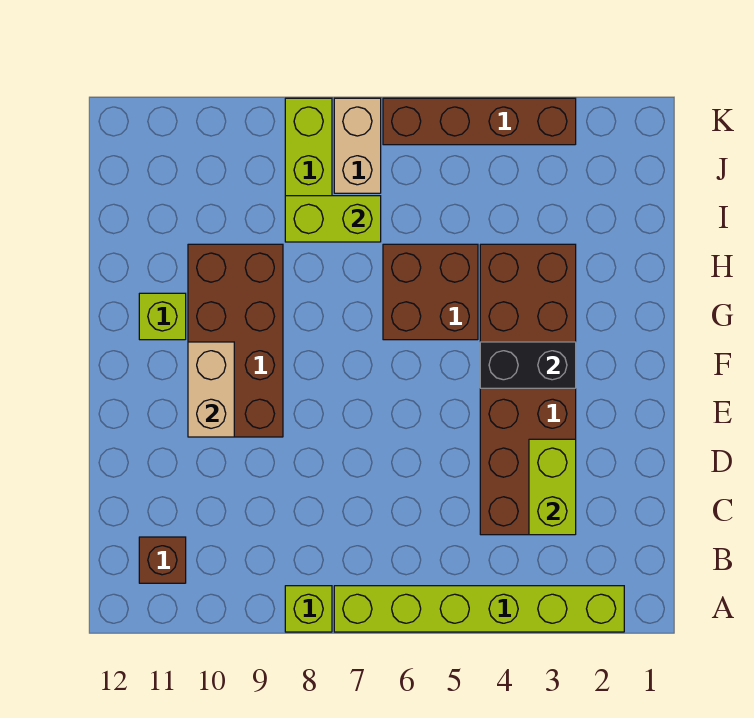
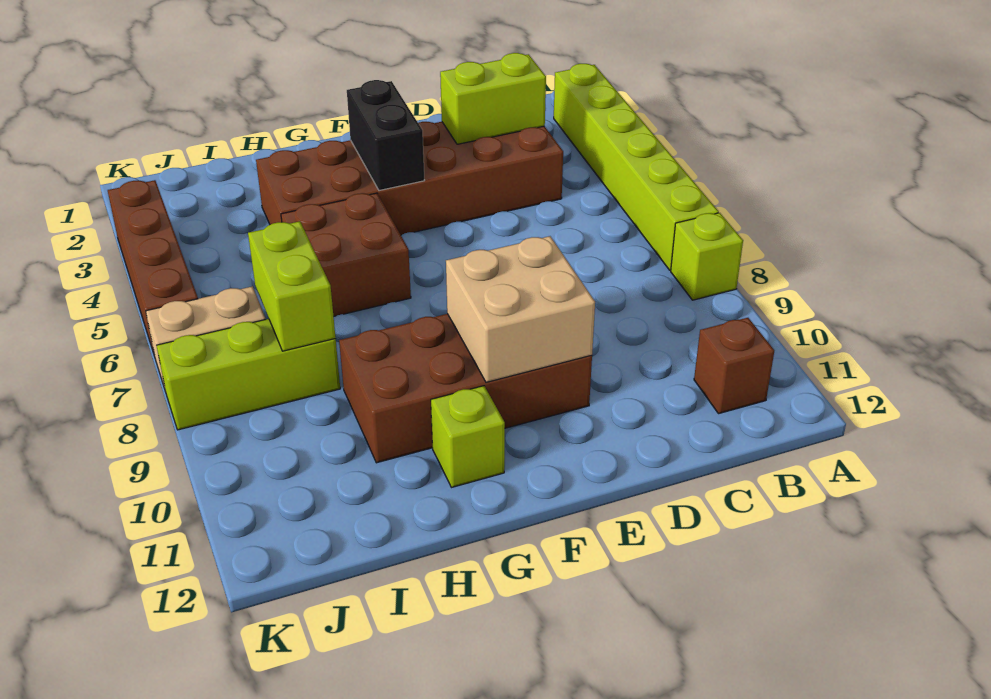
tan 1x2 brick [188,342,234,437] -> tan 2x2 brick [446,236,595,382]

